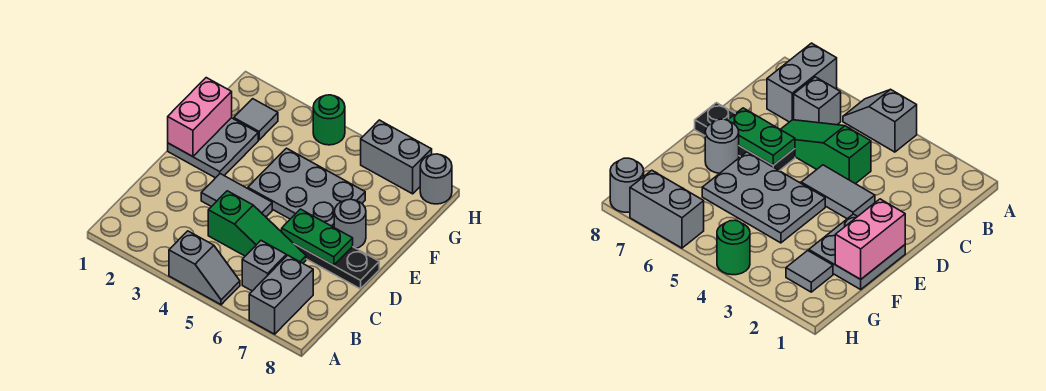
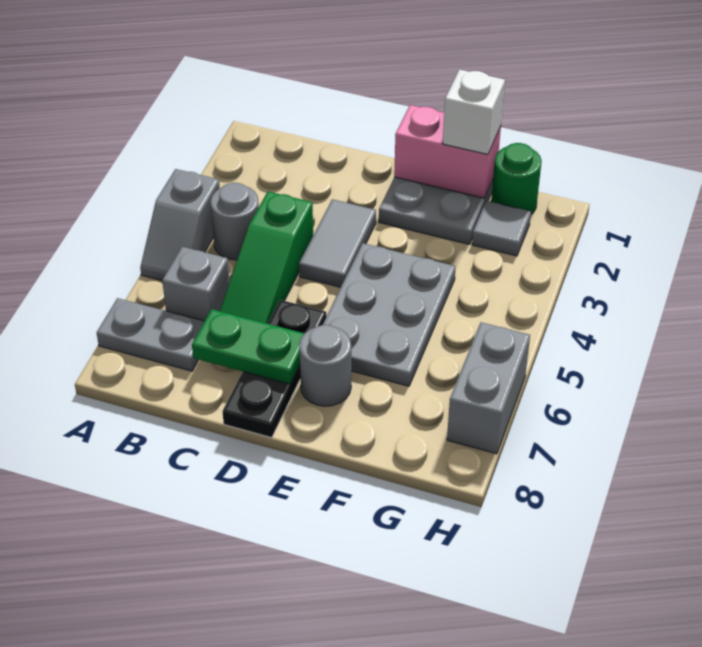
grey 1x2 brick [249,255,313,334] -> grey 1x2 plate [97,298,204,371]
green 1x2 plate [282,209,353,265] -> green 1x2 plate turned to [192,309,305,384]
none -> white 1x1 brick [443,69,505,154]
green 1x1 round brick [313,95,345,145] -> green 1x1 round brick moved to [491,143,542,214]
grey 1x1 round brick [420,154,452,204] -> grey 1x1 round brick moved to [210,183,259,260]

